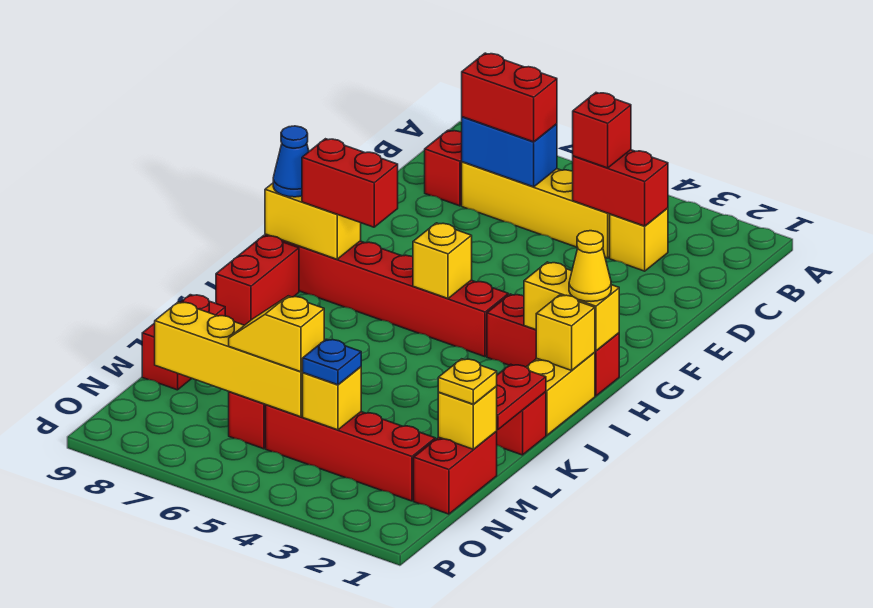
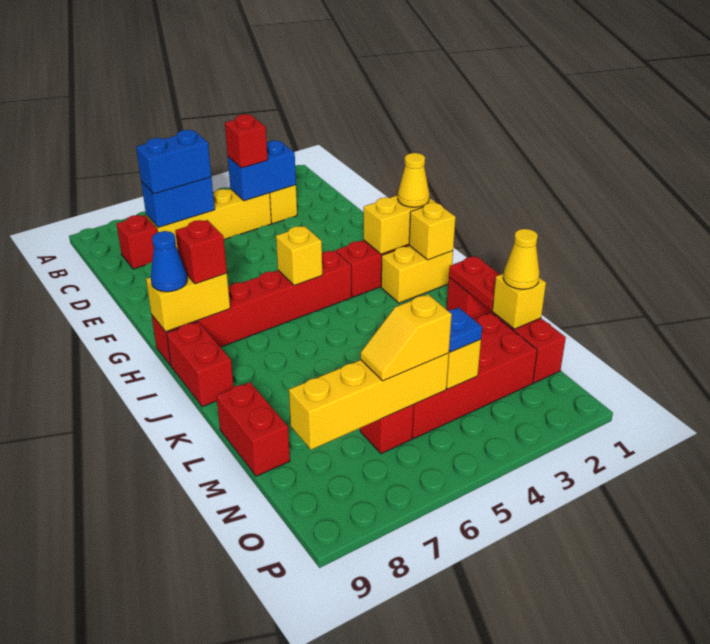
red 1x2 brick [573,150,668,226] -> blue 1x2 brick [228,141,296,201]
red 1x2 brick [462,53,557,142] -> blue 1x2 brick [136,130,211,194]
red 1x2 brick [302,139,398,227] -> red 1x1 brick [175,220,227,284]
yellow 1x2 brick [526,352,595,435] -> yellow 1x2 brick turned to [381,246,453,303]
yellow 1x1 plate [438,359,497,404] -> yellow 1x1 cone [503,229,540,289]
red 1x4 brick [266,405,435,501] -> red 2x4 brick [412,313,537,438]

